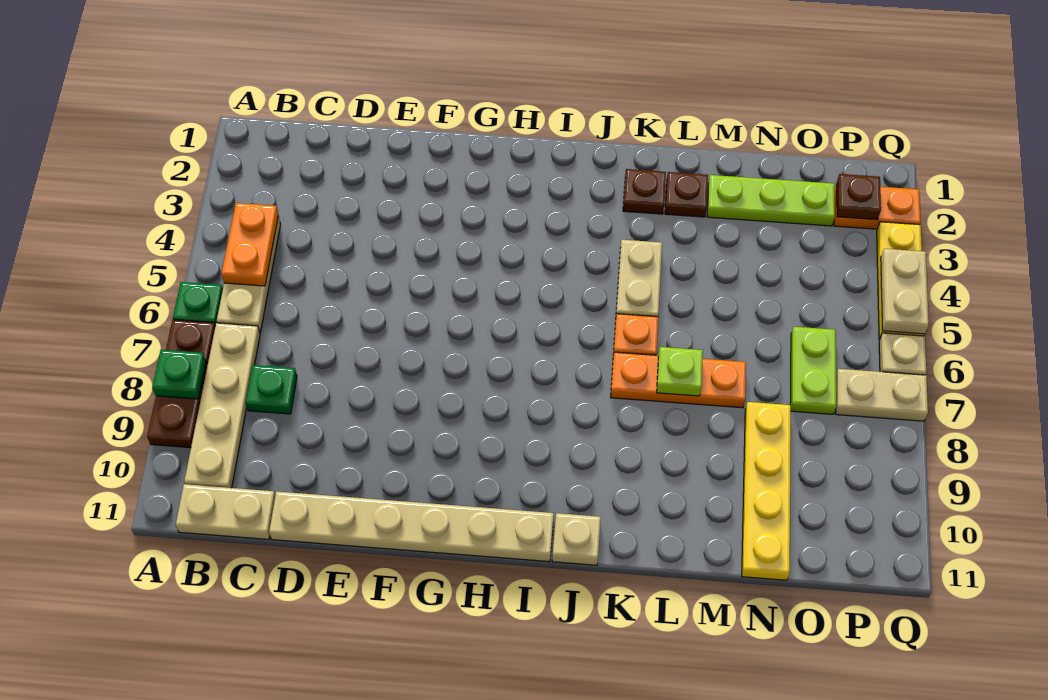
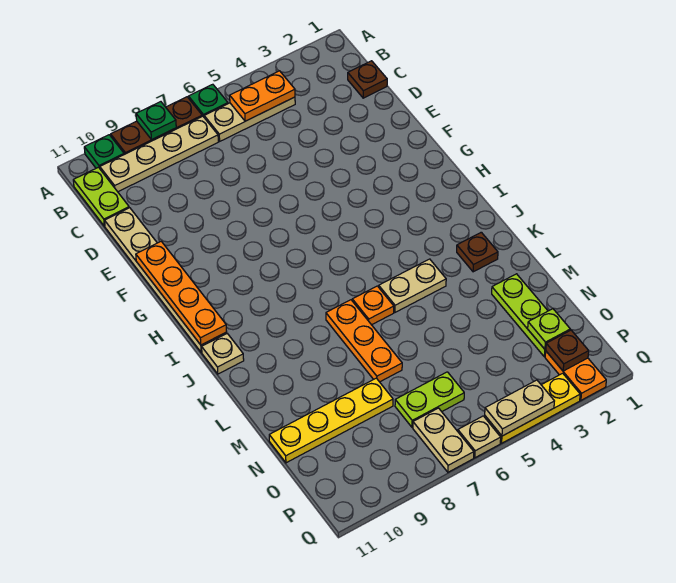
tan 1x2 plate [176,484,275,539] -> lime 1x2 plate [73,167,129,226]
green 1x1 plate [246,365,297,414] -> green 1x1 plate moved to [84,135,124,168]
none -> orange 1x4 plate [136,241,227,345]
brown 1x1 plate [665,172,708,217] -> brown 1x1 plate moved to [348,61,387,98]
lime 1x1 plate [657,347,703,396] -> lime 1x1 plate moved to [528,309,570,349]

